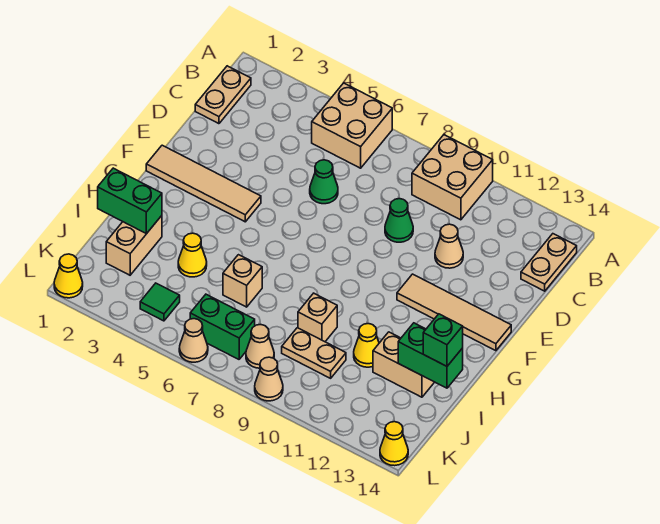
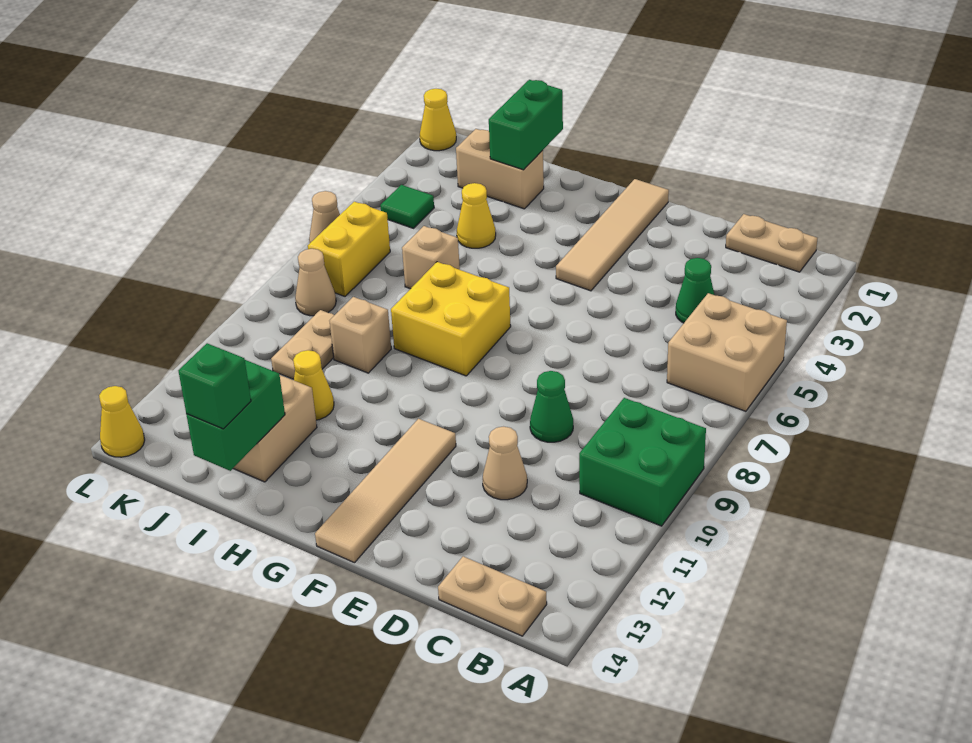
tan 2x2 brick [412,135,493,220] -> green 2x2 brick [579,398,706,526]
green 1x1 cone [310,160,338,204] -> green 1x1 cone moved to [676,258,714,323]
none -> yellow 2x2 brick [391,262,511,376]
green 1x2 brick [190,294,255,359] -> yellow 1x2 brick [308,202,390,296]
tan 1x1 cone [255,357,283,401] -> none

